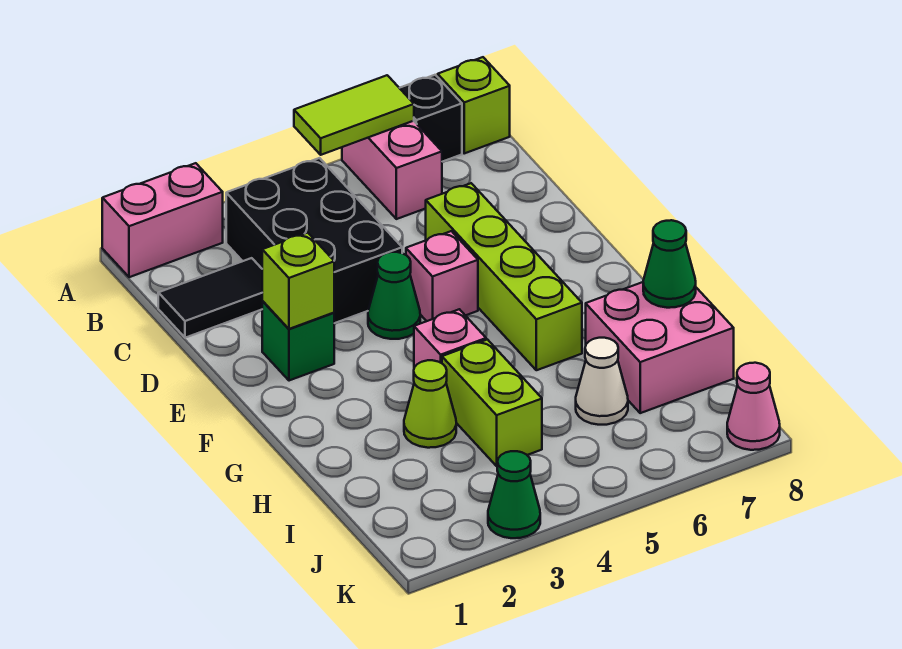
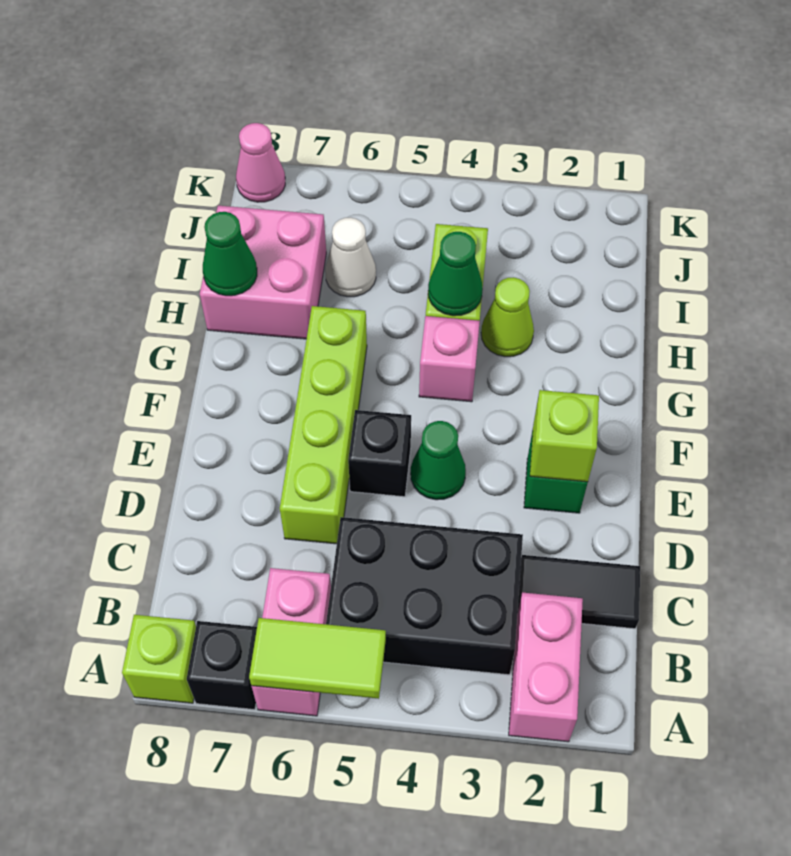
pink 1x2 brick [102,163,223,277] -> pink 1x2 brick turned to [509,592,583,742]
black 2x3 brick [226,158,402,323] -> black 2x3 brick turned to [326,517,523,675]
pink 1x1 brick [406,231,478,321] -> black 1x1 brick [348,410,411,497]
green 1x1 cone [488,451,540,538] -> green 1x1 cone moved to [428,232,483,316]

